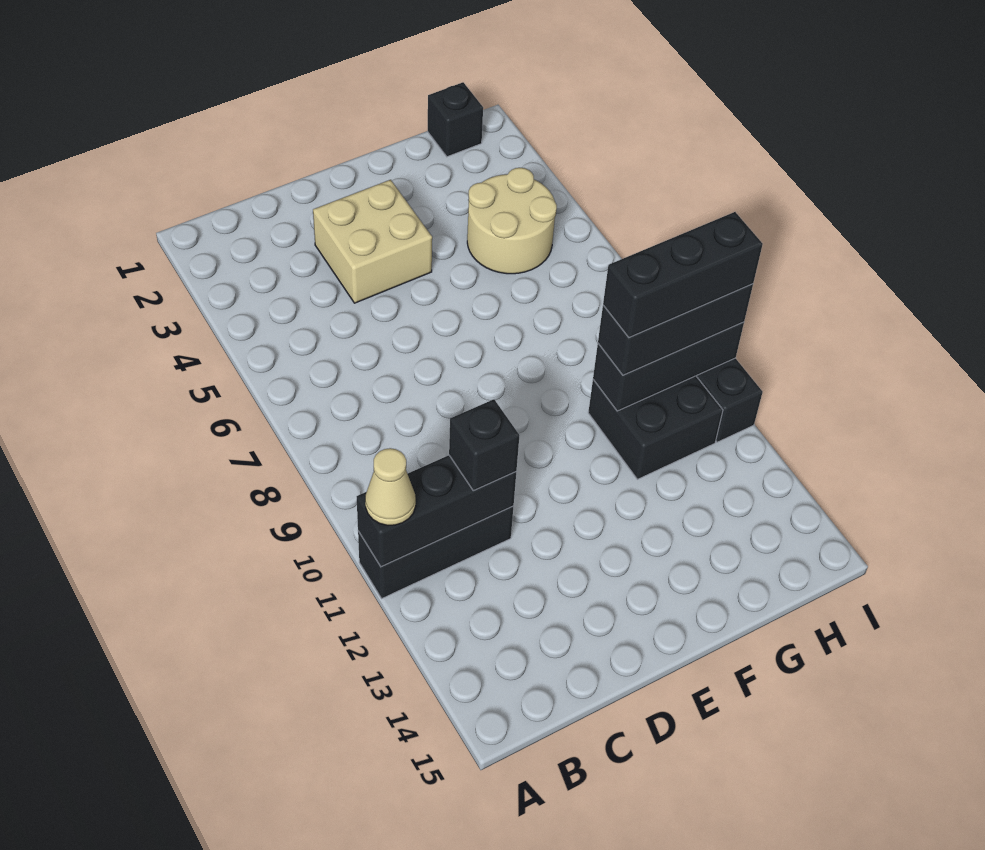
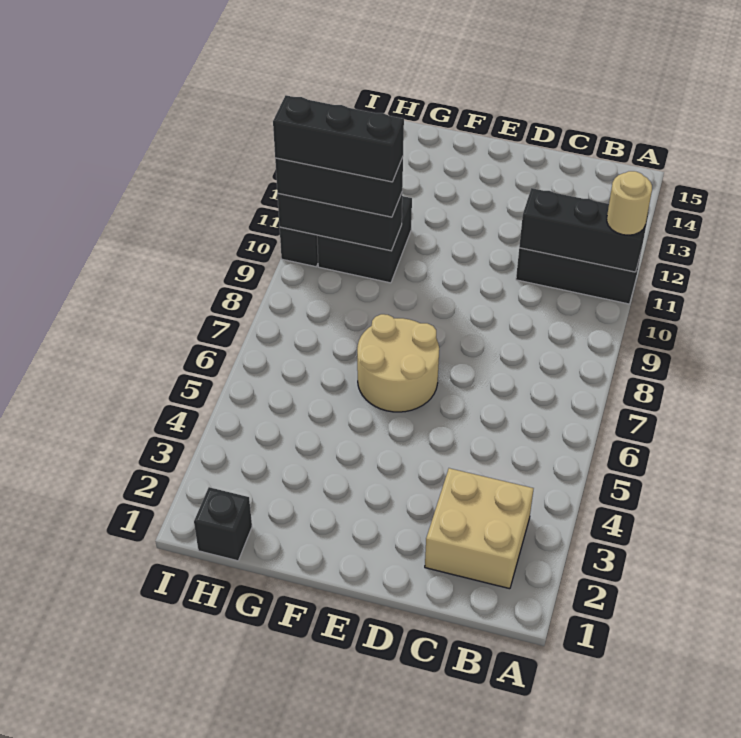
tan 1x1 cone [365,448,416,525] -> tan 1x1 round brick [607,171,652,235]
black 1x1 brick [449,399,520,491] -> none
tan 2x2 brick [313,180,432,303] -> tan 2x2 brick moved to [425,468,534,589]
tan 2x2 round brick [467,168,557,274] -> tan 2x2 round brick moved to [357,314,439,412]

